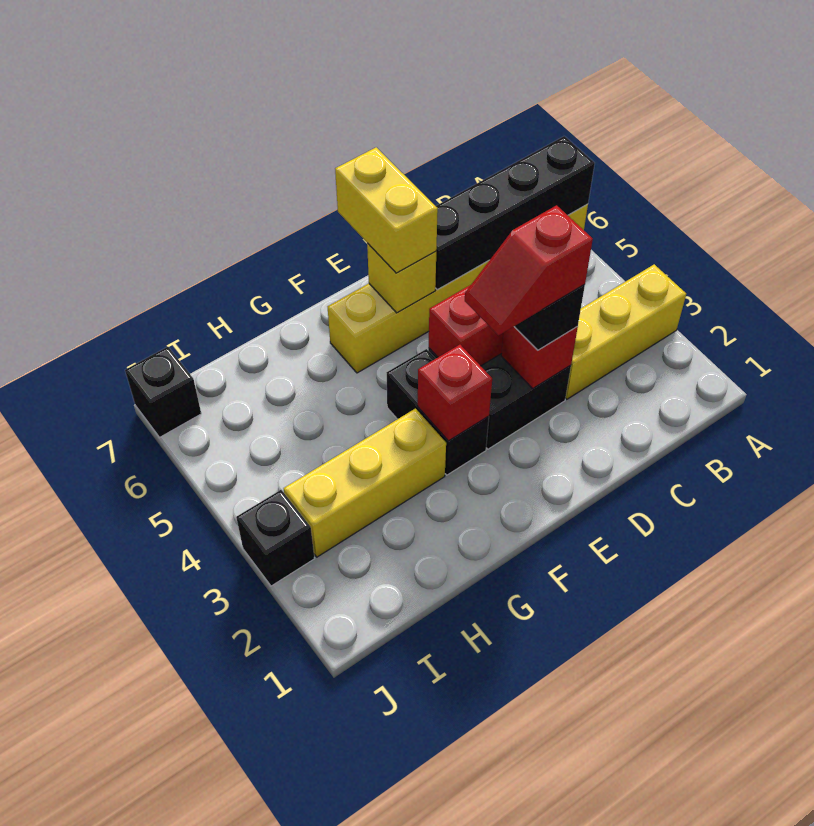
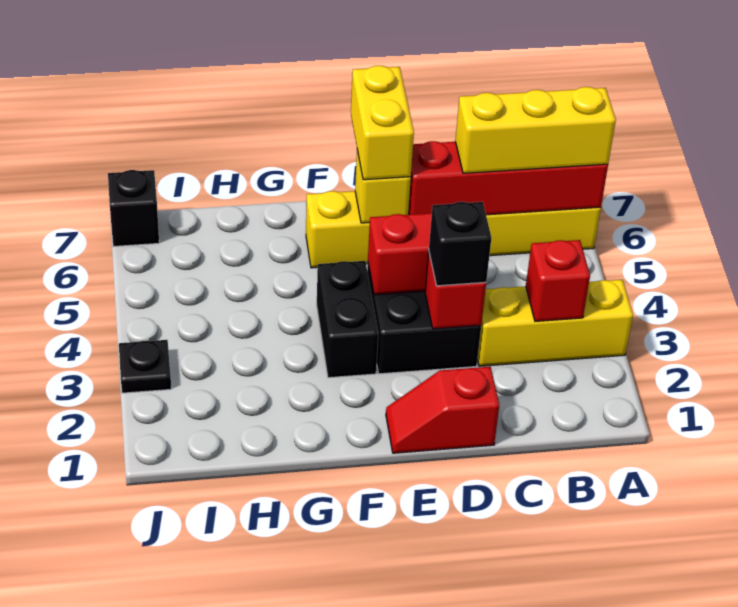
black 1x4 brick [435,136,595,290] -> red 1x4 brick [408,141,608,215]
red 1x2 slope [465,205,593,335] -> red 1x2 slope moved to [386,367,499,453]
red 1x1 brick [418,345,492,441] -> red 1x1 brick moved to [526,240,590,321]
yellow 1x3 brick [284,409,446,557] -> yellow 1x3 brick moved to [455,87,616,173]
black 1x1 brick [236,490,315,586] -> black 1x1 plate [119,340,171,393]

